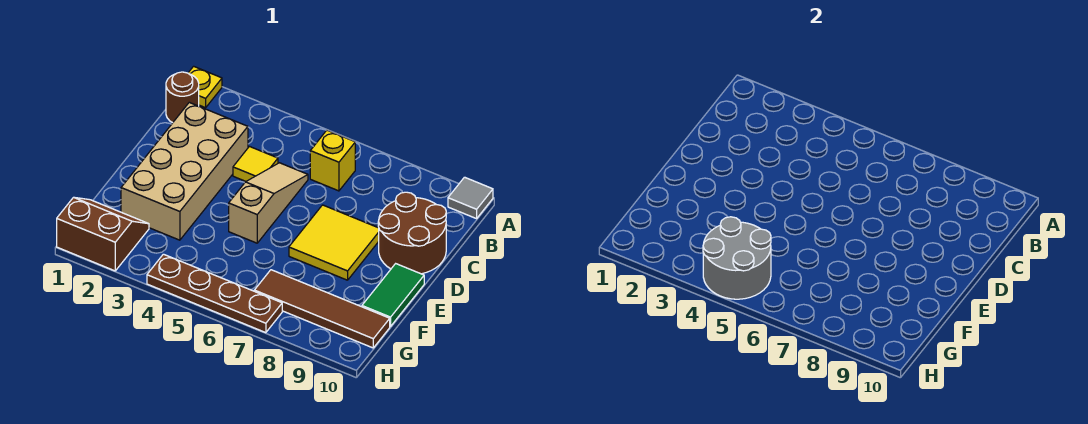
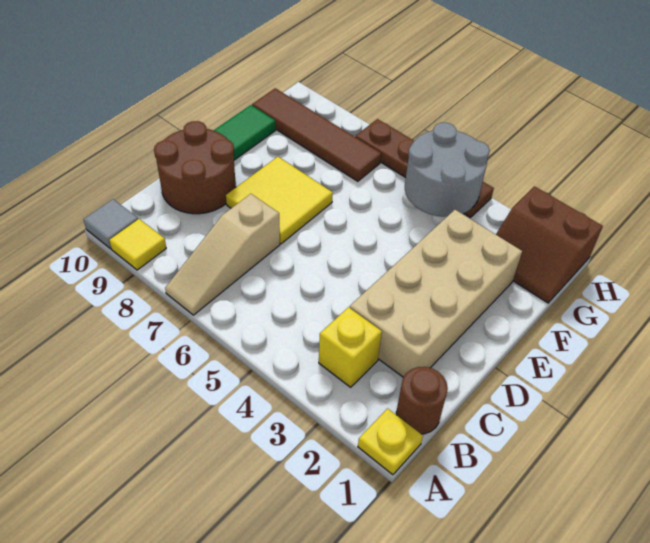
yellow 1x1 brick [310,130,355,191] -> yellow 1x1 brick moved to [319,307,382,387]
yellow 1x1 tile [233,147,278,181] -> yellow 1x1 tile moved to [109,219,166,270]
tan 1x3 slope [229,163,308,243] -> tan 1x3 slope moved to [165,194,280,315]

